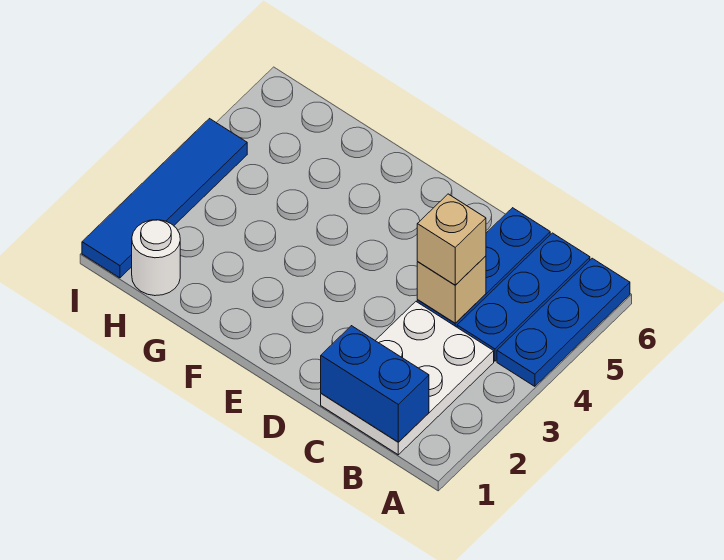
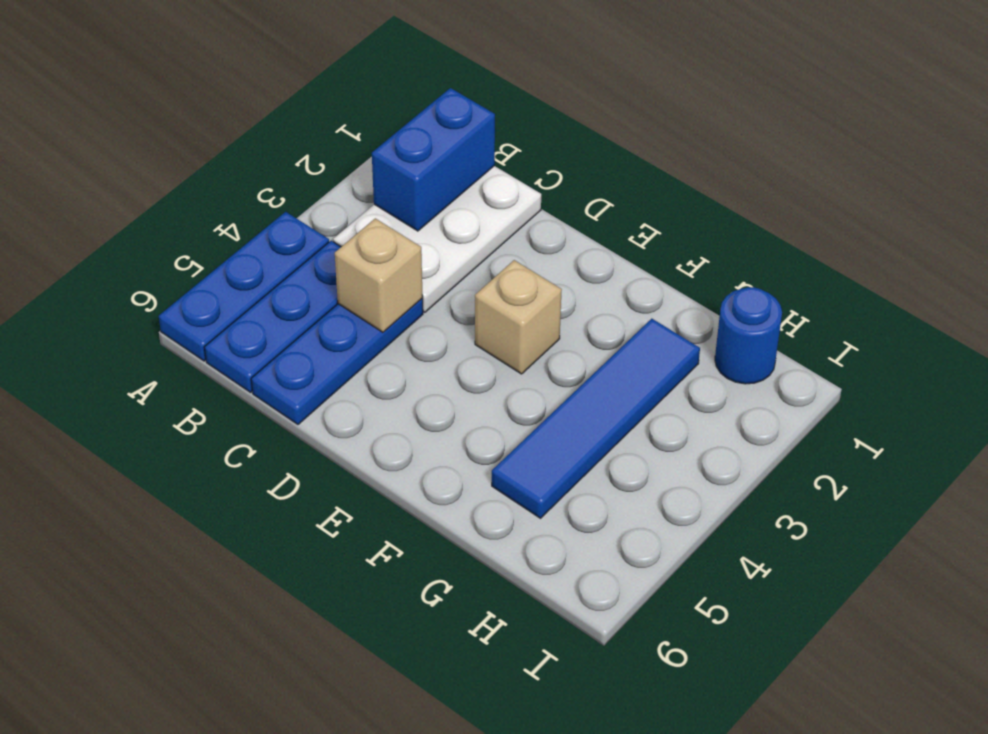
blue 1x2 brick [321,326,429,442] -> blue 1x2 brick turned to [372,88,495,231]
tan 1x1 brick [417,194,486,285] -> tan 1x1 brick moved to [475,260,562,374]
white 1x1 round brick [132,220,180,296] -> blue 1x1 round brick [715,287,782,384]
blue 1x4 tile [82,119,247,278] -> blue 1x4 tile moved to [492,319,700,518]

